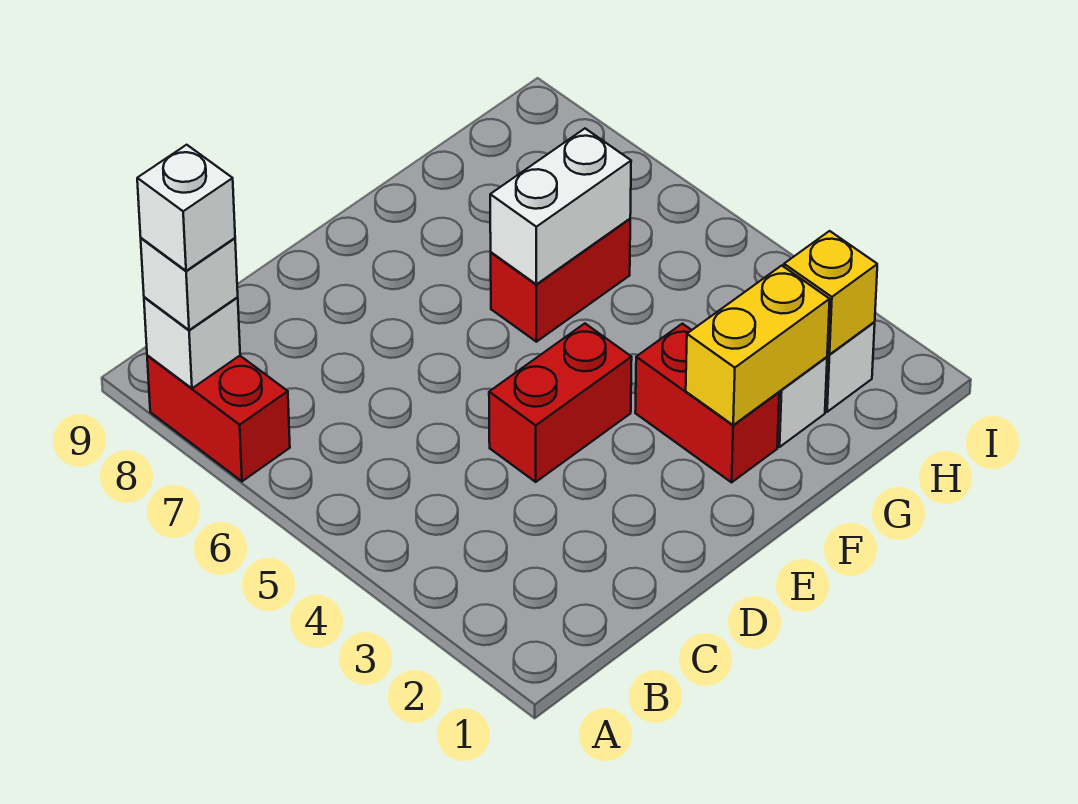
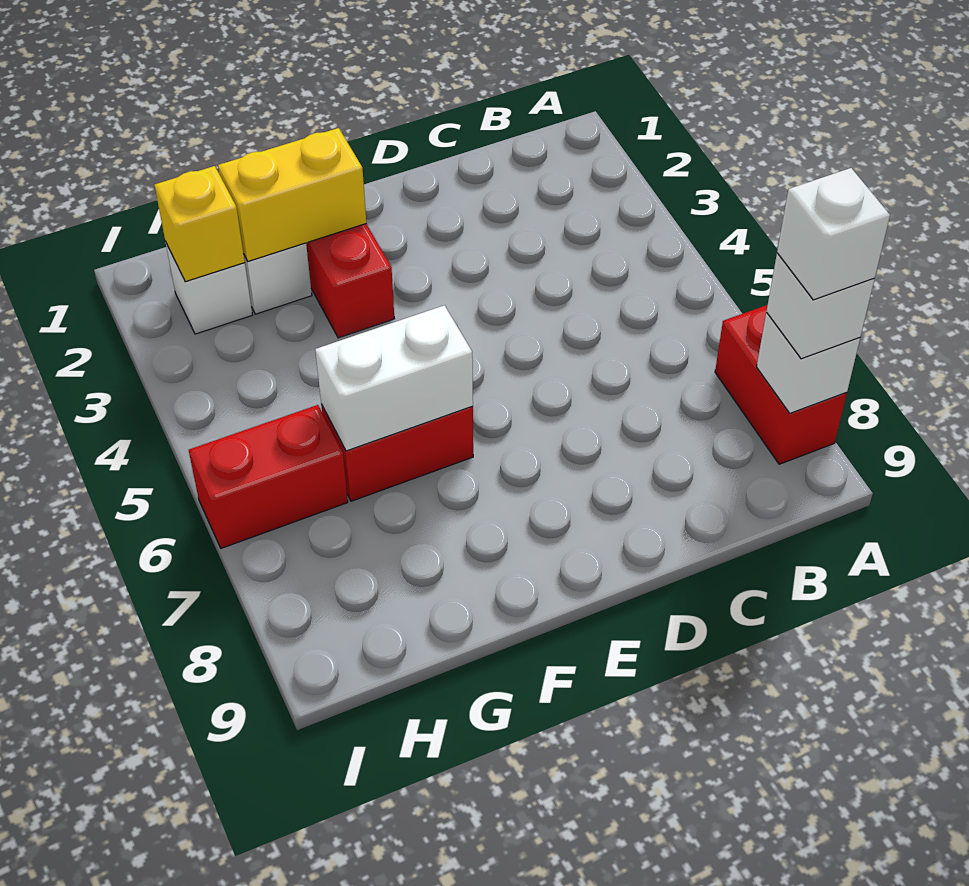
red 1x2 brick [489,324,632,482] -> red 1x2 brick moved to [189,405,348,548]

